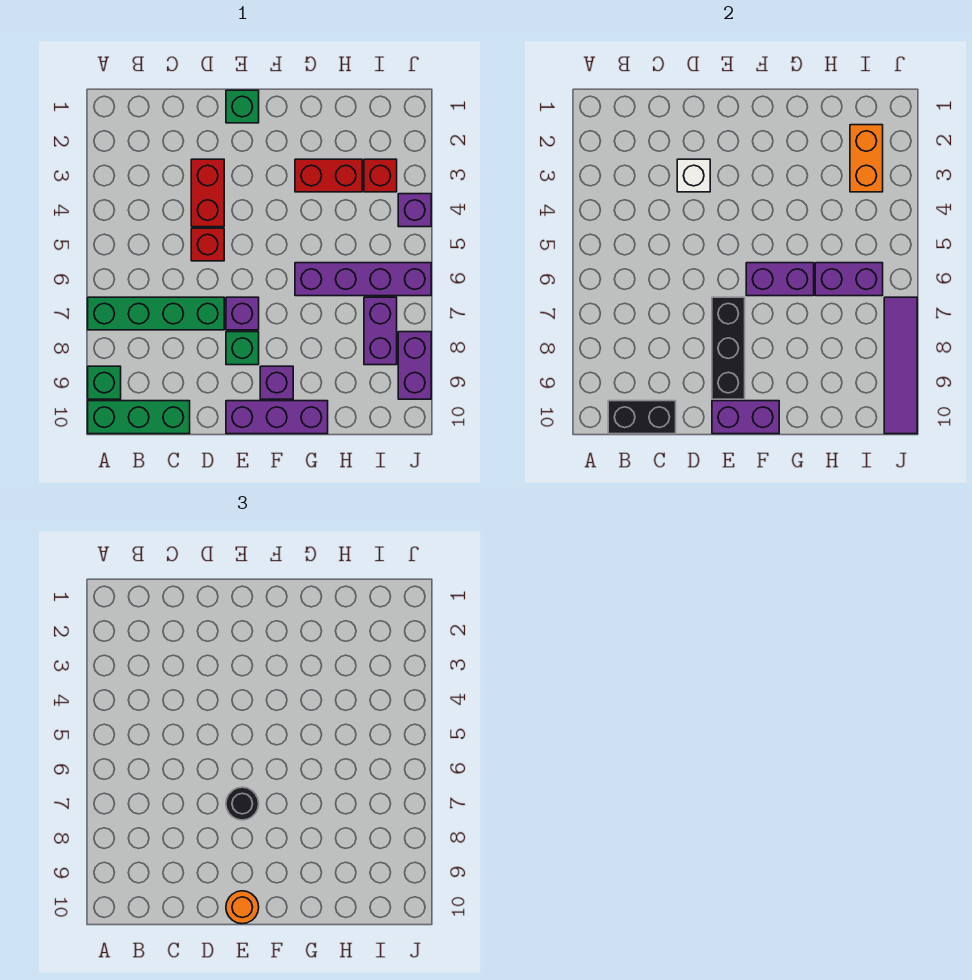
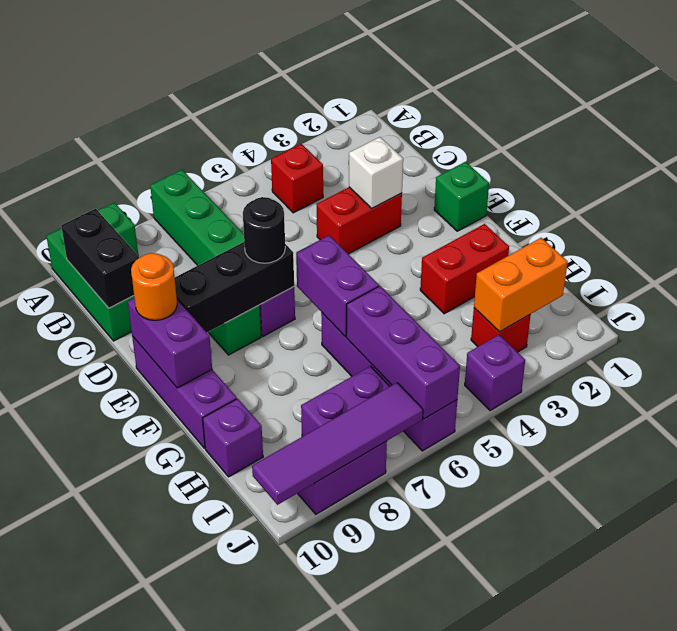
red 1x1 brick [191,228,224,261] -> red 1x1 brick moved to [271,144,323,213]
purple 1x1 brick [260,366,293,399] -> purple 1x1 brick moved to [203,399,263,477]
red 1x2 brick [295,159,362,192] -> red 1x2 brick turned to [420,224,509,314]
purple 1x2 brick [815,263,883,296] -> purple 1x3 brick [346,286,460,419]

